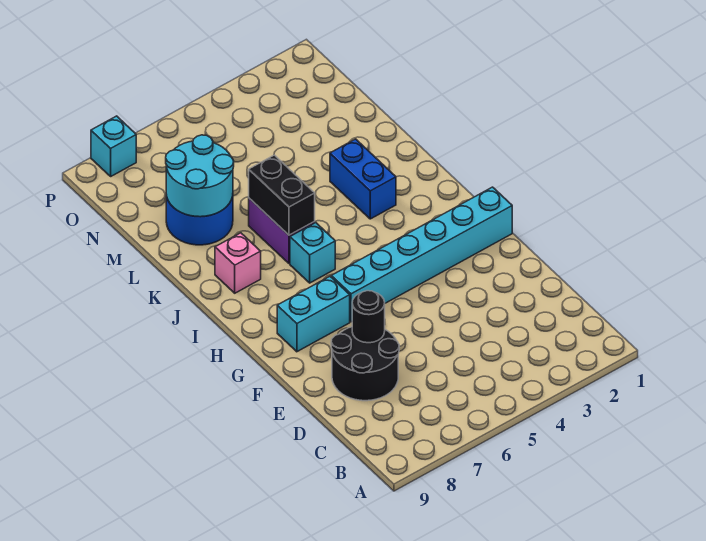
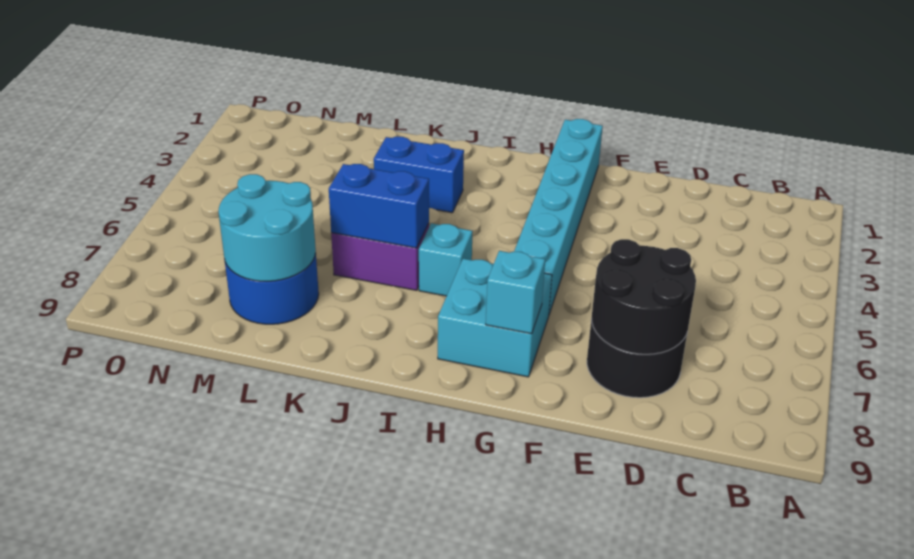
black 1x1 round brick [352,291,385,343] -> black 2x2 round brick [591,239,696,354]
cyan 1x2 brick [277,276,350,352] -> cyan 2x2 brick [438,259,552,377]
black 1x2 brick [249,155,315,235] -> blue 1x2 brick [329,164,429,248]
pink 1x1 brick [215,233,261,293] -> none
cyan 1x1 brick [91,116,136,176] -> cyan 1x1 brick moved to [486,251,545,334]

